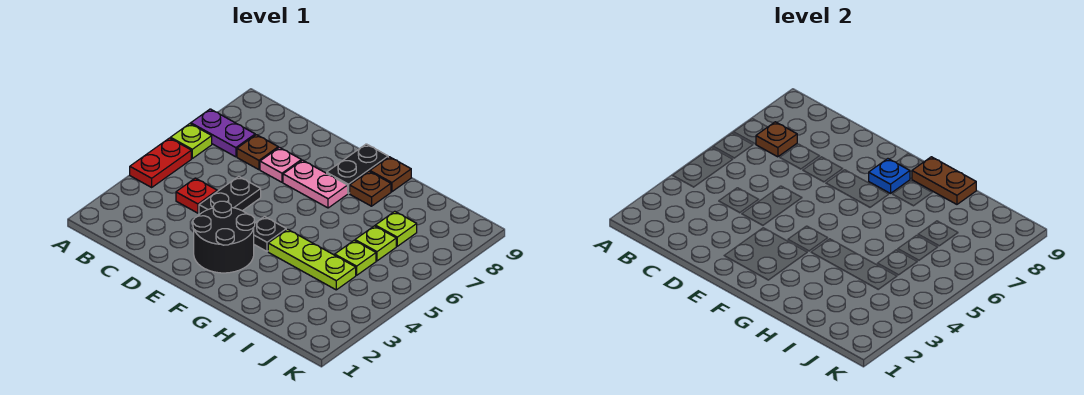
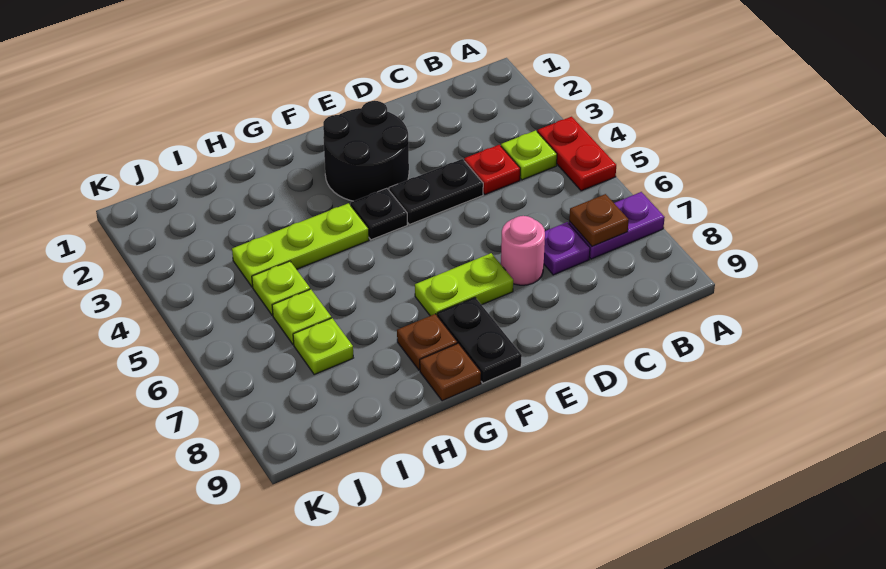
lime 1x1 plate [170,124,212,158] -> lime 1x1 plate moved to [501,130,557,180]
brown 1x1 plate [237,135,278,170] -> purple 1x1 plate [544,222,590,275]
black 1x2 plate [199,176,261,214] -> black 1x2 plate turned to [389,159,483,224]
pink 1x1 plate [260,147,301,182] -> pink 1x1 round brick [501,216,545,285]
pink 1x2 plate [283,160,348,208] -> lime 1x2 plate [415,253,513,316]
blue 1x1 plate [869,159,910,193] -> none
brown 1x2 plate [912,157,976,204] -> none

